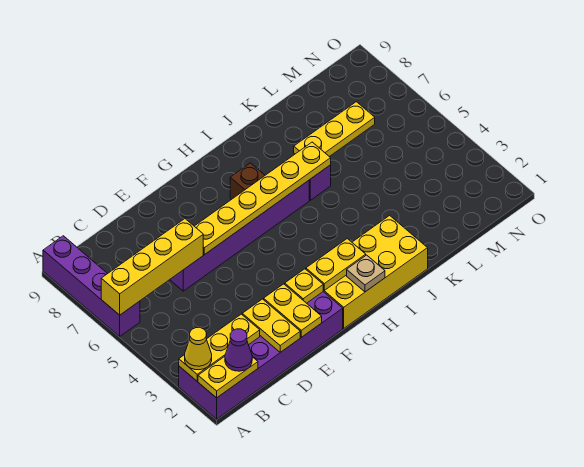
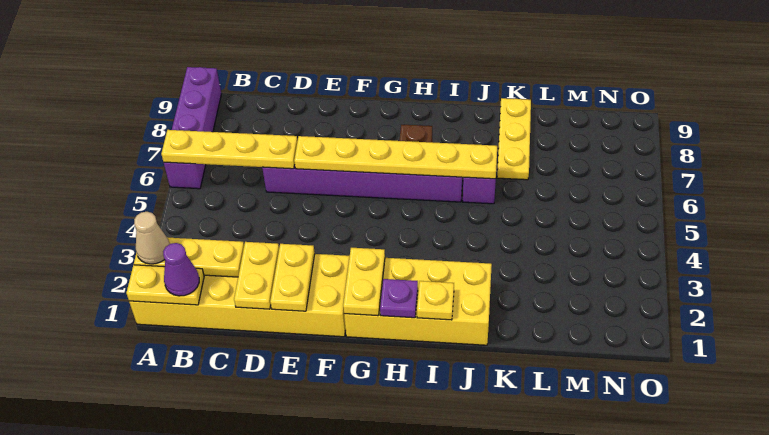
purple 2x6 brick [179,292,343,419] -> yellow 2x6 brick [129,254,350,337]
yellow 1x1 cone [185,328,212,370] -> tan 1x1 cone [134,212,170,264]
yellow 1x4 brick [101,219,203,315] -> yellow 1x4 plate [161,130,297,169]
yellow 1x1 plate [285,269,323,303] -> yellow 1x1 plate moved to [417,281,454,320]
yellow 1x2 plate [306,239,366,290] -> yellow 1x2 plate turned to [343,248,385,316]
tan 1x1 plate [347,255,385,292] -> purple 1x1 plate [380,279,418,318]
yellow 1x3 plate [294,102,375,157] -> yellow 1x3 plate turned to [497,98,531,180]

